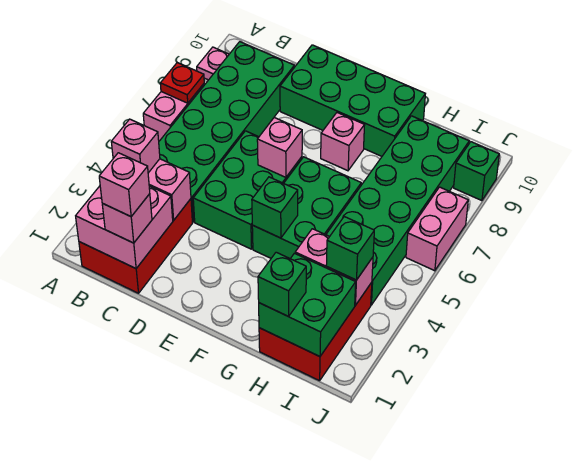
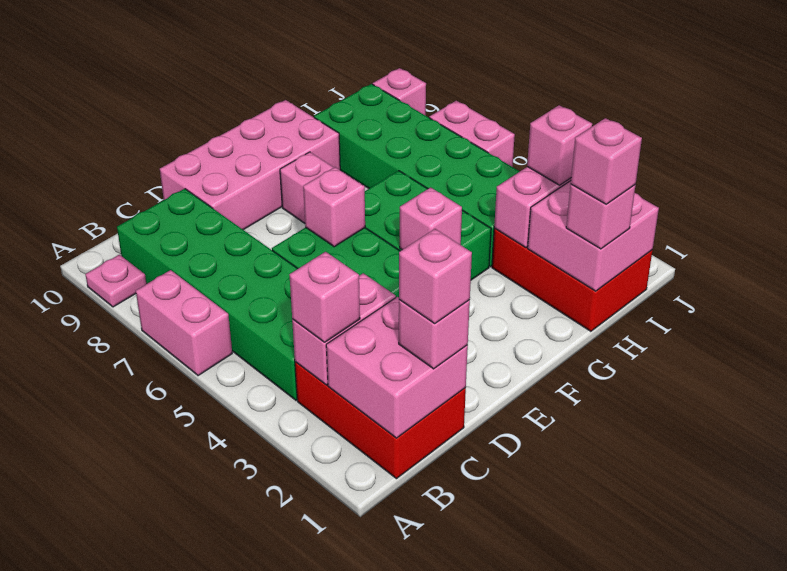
red 1x1 plate [160,63,204,103] -> none
green 2x4 brick [280,45,425,156] -> pink 2x4 brick [160,100,340,230]
green 1x1 brick [252,177,298,238] -> pink 1x1 brick [400,187,462,250]
green 2x2 brick [259,253,356,357] -> pink 2x2 brick [528,181,659,291]
green 1x1 brick [258,252,306,317] -> pink 1x1 brick [566,184,636,249]
none -> pink 1x1 brick [571,118,642,204]
green 1x1 brick [326,217,374,280] -> pink 1x1 brick [527,105,592,185]
green 1x1 brick [454,142,499,201] -> pink 1x1 brick [373,68,426,116]

